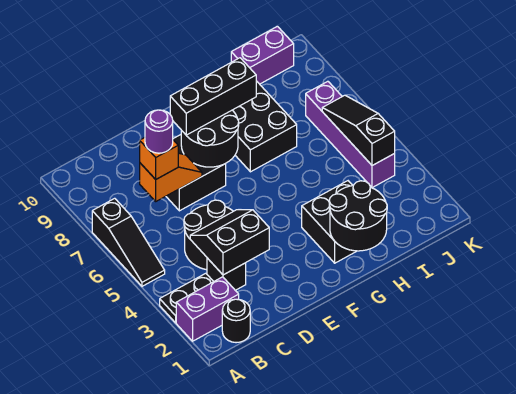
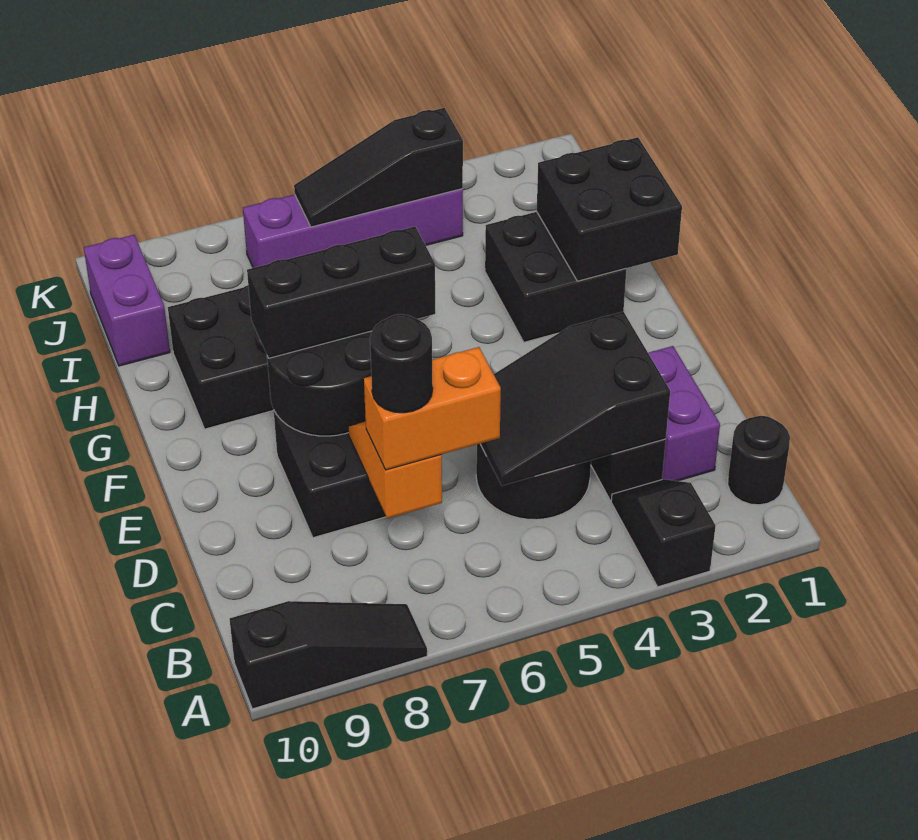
purple 1x2 brick [176,277,239,341] -> purple 1x2 brick moved to [648,346,720,481]
black 1x2 plate [160,273,214,323] -> black 1x2 slope [611,479,716,587]
black 1x3 slope [92,198,165,286] -> black 1x3 slope moved to [230,601,427,709]
black 2x2 slope [190,210,269,275] -> black 2x3 slope [480,311,670,486]
orange 1x1 brick [140,138,178,179] -> orange 1x2 brick [364,347,501,470]
purple 1x1 round brick [145,110,173,153] -> black 1x1 round brick [370,314,433,413]
black 1x3 brick [170,58,256,135] -> black 1x3 brick turned to [247,227,435,358]
black 2x2 round brick [329,181,387,251] -> black 2x2 brick [537,137,682,281]

